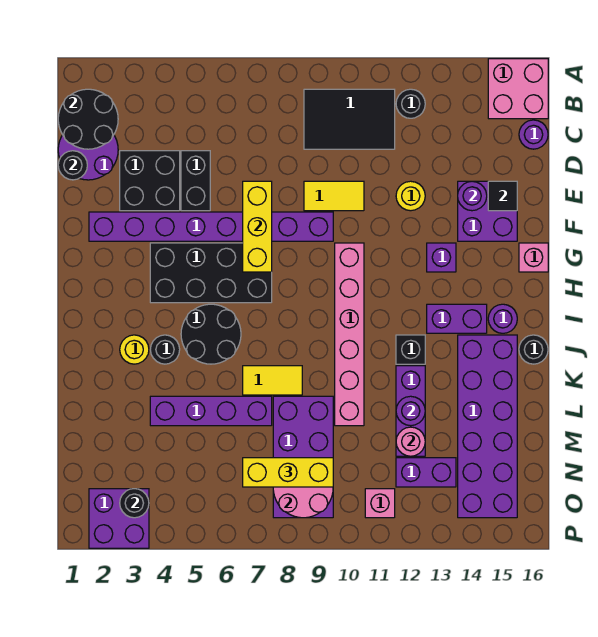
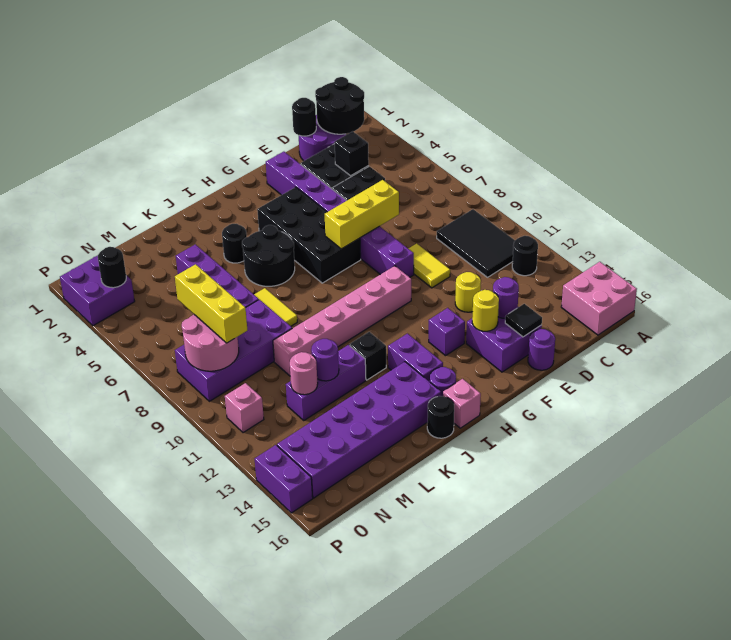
purple 1x1 round brick [519,120,548,149] -> purple 1x1 round brick moved to [528,329,555,370]
none -> black 1x1 brick [334,131,369,176]
pink 1x1 brick [519,243,548,272] -> pink 1x1 brick moved to [443,379,481,428]
yellow 1x1 round brick [120,335,149,364] -> yellow 1x1 round brick moved to [472,290,499,331]
purple 1x2 brick [396,458,456,487] -> purple 1x2 brick moved to [255,445,313,513]

